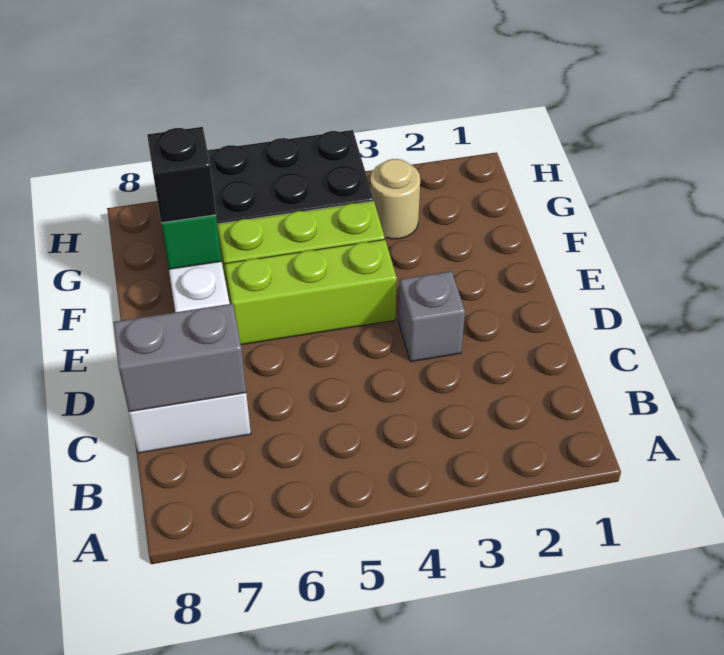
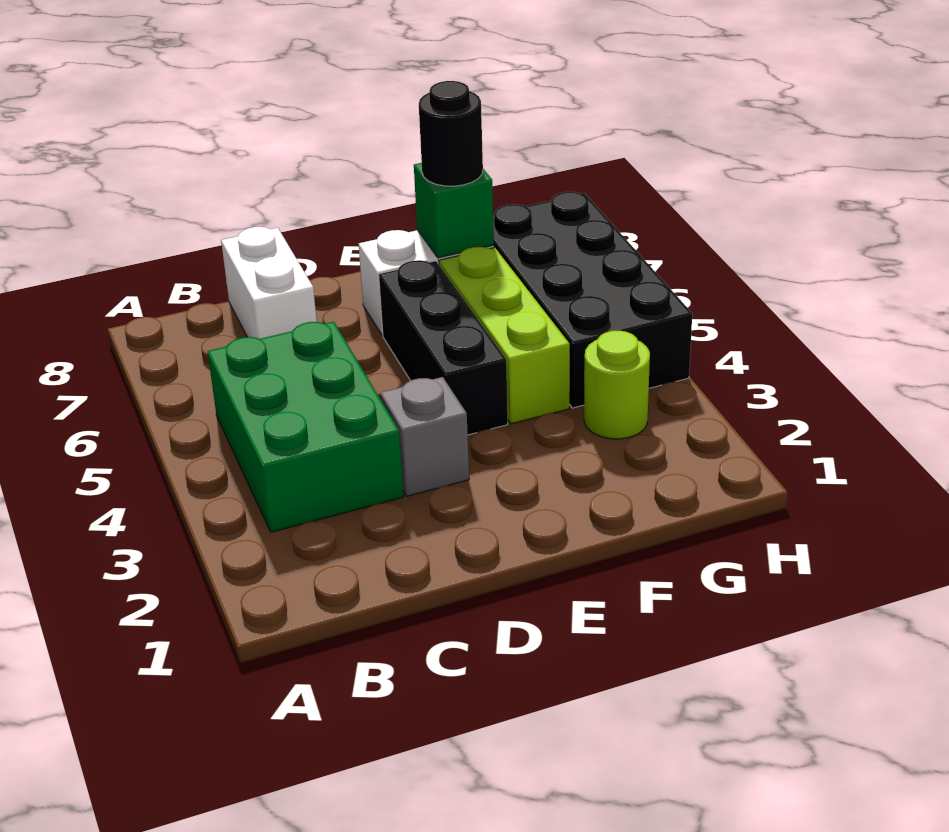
none -> green 2x3 brick [207,322,403,532]
grey 1x2 brick [113,304,246,412] -> none
lime 1x3 brick [225,240,397,345] -> black 1x3 brick [379,260,508,435]
black 1x1 brick [147,127,216,223] -> black 1x1 round brick [419,81,483,186]
tan 1x1 round brick [370,159,420,239] -> lime 1x1 round brick [584,331,650,439]

